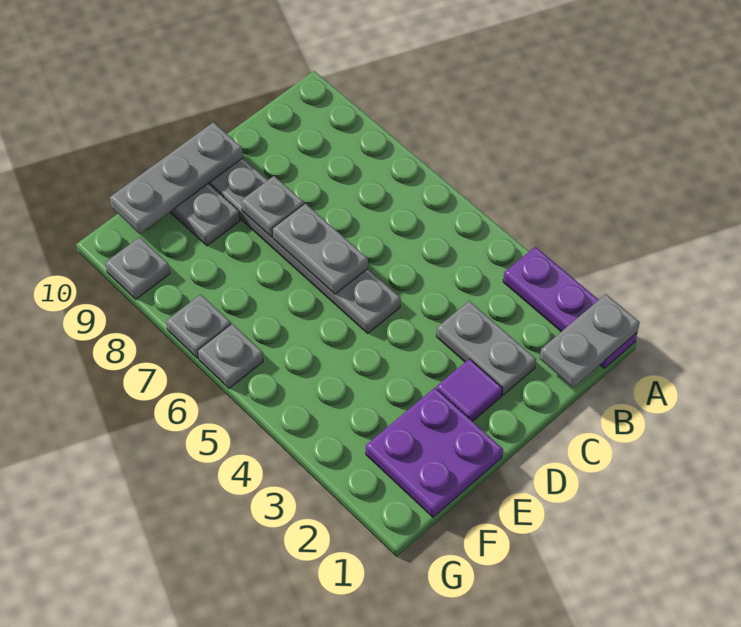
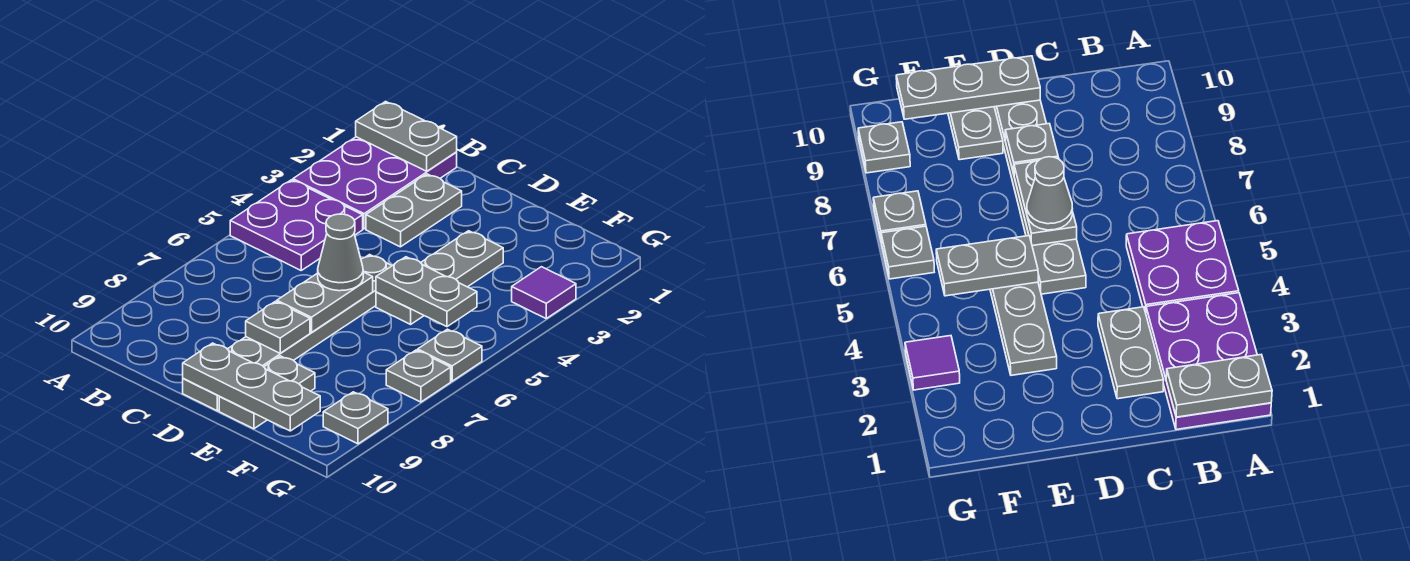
purple 1x3 plate [503,247,637,368] -> purple 2x3 plate [293,137,457,229]
purple 1x1 tile [436,359,502,421] -> purple 1x1 tile moved to [512,267,576,318]
none -> grey 1x1 cone [318,214,363,291]
purple 2x2 plate [366,388,503,517] -> purple 2x2 plate moved to [230,180,363,270]
none -> grey 1x3 plate [376,231,503,324]
none -> grey 1x2 plate [376,257,477,327]

